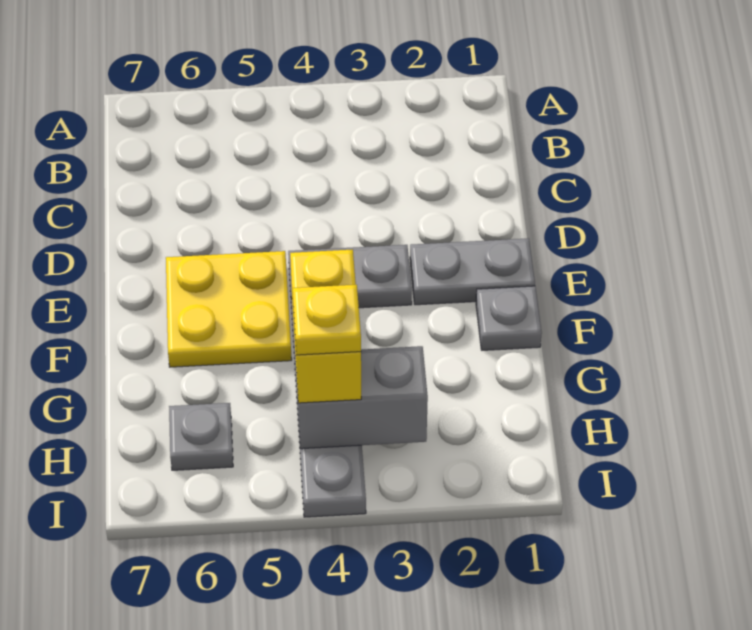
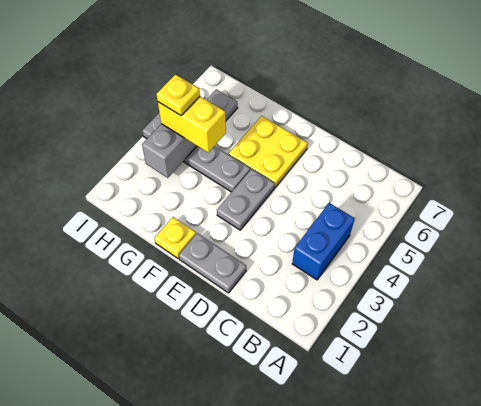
none -> blue 1x2 brick [292,203,355,280]
grey 1x2 plate [410,238,535,305] -> grey 1x2 plate turned to [179,233,246,293]
grey 1x1 plate [476,286,542,350] -> yellow 1x1 plate [154,217,196,259]

